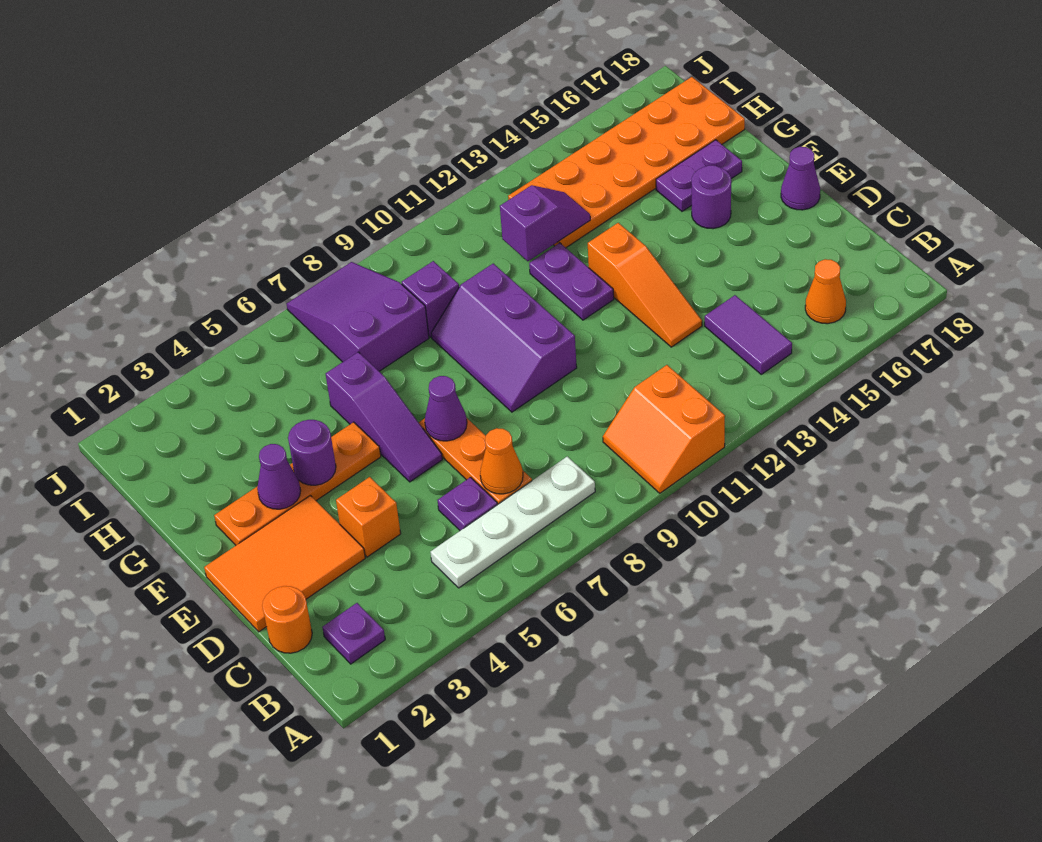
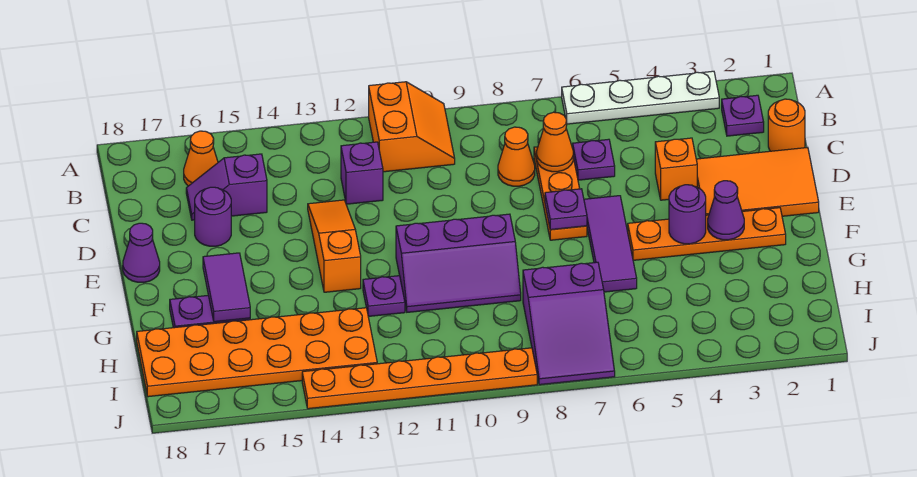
white 1x4 plate [430,456,595,588] -> white 1x4 plate moved to [562,71,719,124]
purple 1x2 tile [705,295,792,374] -> purple 1x2 tile moved to [203,253,250,322]
none -> orange 1x1 cone [498,127,535,186]
purple 1x3 slope [326,352,442,482] -> purple 1x3 tile [584,196,637,292]
purple 1x1 cone [425,376,467,441] -> purple 1x1 plate [545,189,587,230]
purple 2x3 slope [431,263,577,412] -> purple 2x3 slope turned to [396,214,521,312]
purple 1x2 plate [529,243,614,320] -> purple 1x1 plate [363,276,405,316]
purple 1x1 round brick [692,165,731,229] -> purple 1x1 round brick moved to [195,187,231,246]
purple 1x1 brick [402,261,459,337] -> purple 1x1 brick moved to [341,142,383,204]
purple 1x2 slope [500,185,590,261] -> purple 1x2 slope moved to [186,154,267,220]
none -> orange 1x6 plate [302,348,537,409]

